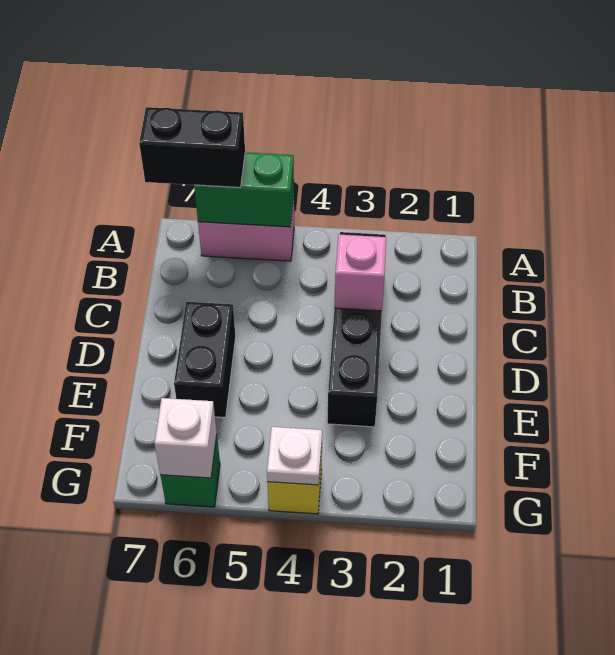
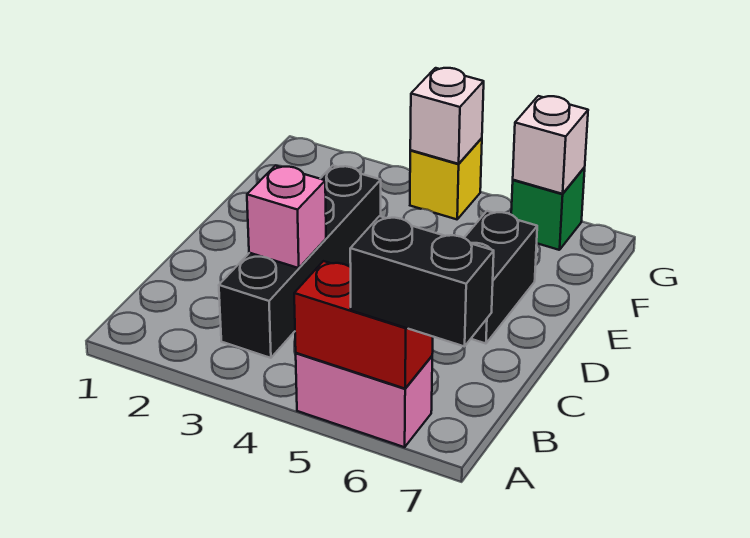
green 1x2 brick [194,152,294,227] -> red 1x2 brick [294,261,433,388]
white 1x1 plate [267,427,322,485] -> white 1x1 brick [410,68,484,164]

